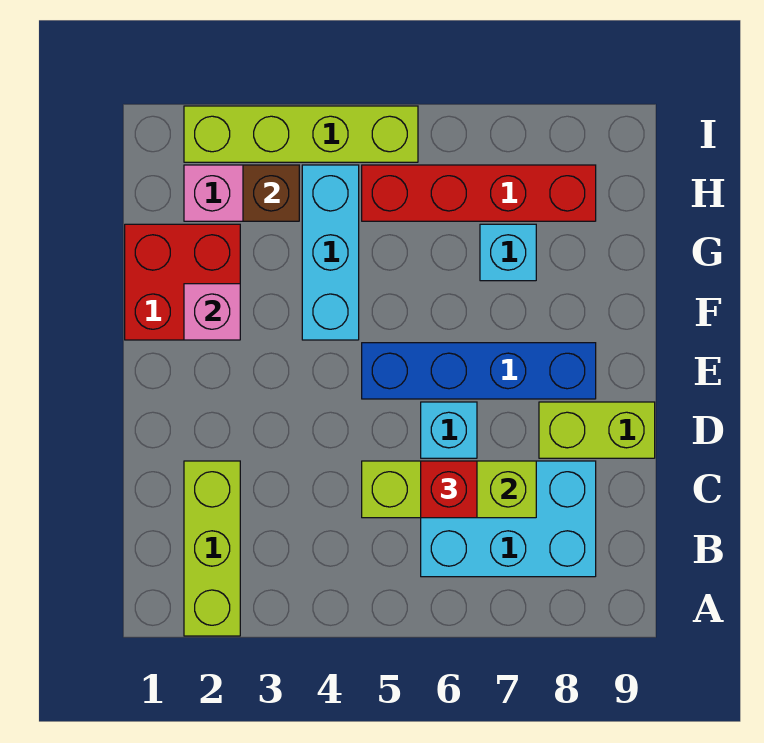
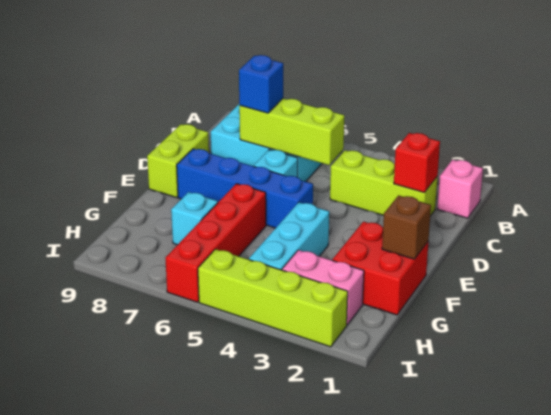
lime 1x3 brick [184,461,240,636] -> lime 1x3 brick turned to [330,150,438,216]
red 1x1 brick [421,461,477,518] -> red 1x1 brick moved to [394,133,440,193]
none -> blue 1x1 brick [239,55,283,113]
lime 1x2 brick [539,402,655,458] -> lime 1x2 brick turned to [147,124,209,197]
pink 1x1 brick [184,284,240,340] -> pink 1x1 brick moved to [437,160,483,218]
brown 1x1 brick [243,165,299,221] -> brown 1x1 brick moved to [382,195,431,259]
red 1x4 brick [362,165,596,221] -> red 1x4 brick turned to [166,184,266,302]

